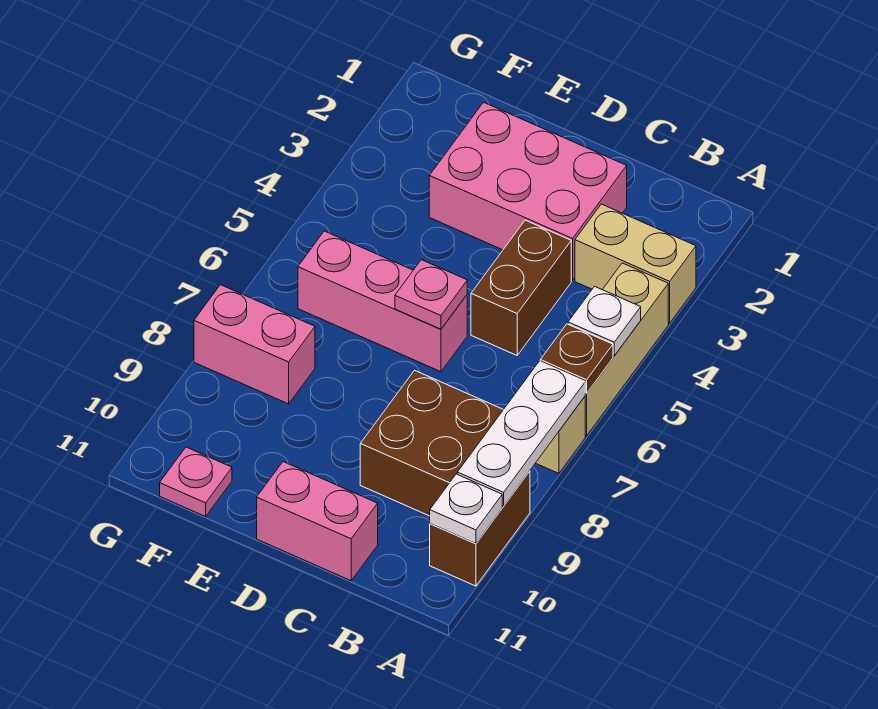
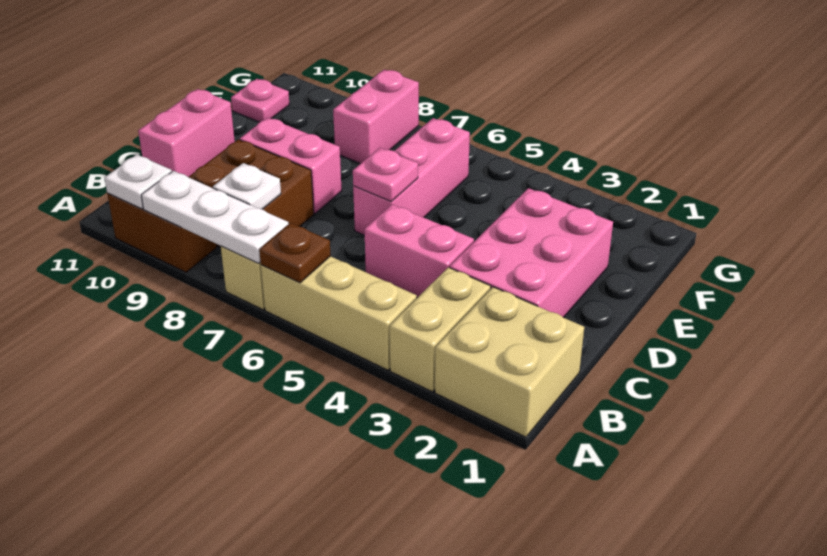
none -> tan 2x2 brick [435,287,584,437]
white 1x1 plate [568,286,641,356] -> white 1x1 plate moved to [213,163,281,209]
brown 1x2 brick [471,220,571,355] -> pink 1x2 brick [364,204,474,298]
none -> pink 1x2 brick [240,117,342,213]

